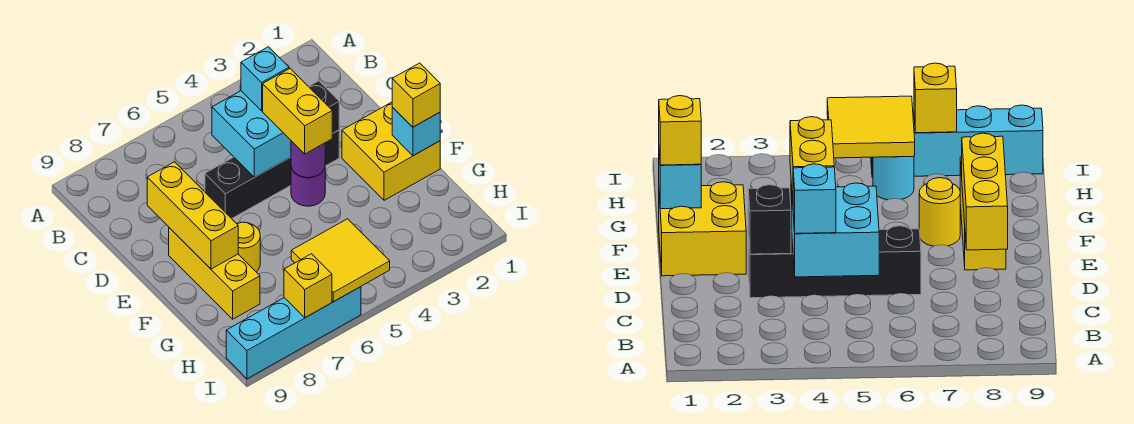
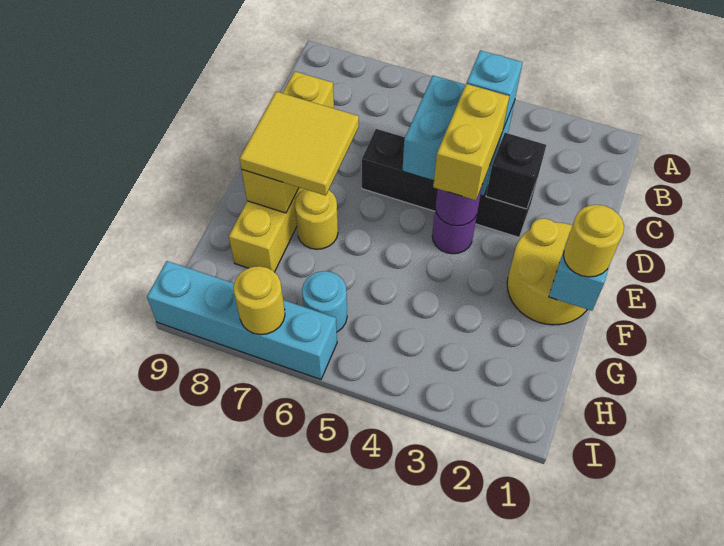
yellow 2x2 brick [342,102,440,200] -> yellow 2x2 round brick [507,218,587,325]
yellow 1x1 brick [392,63,440,127] -> yellow 1x1 round brick [564,205,624,277]
yellow 2x2 tile [291,219,390,302] -> yellow 2x2 tile moved to [240,92,359,196]
yellow 1x1 brick [284,254,332,318] -> yellow 1x1 round brick [234,266,285,335]

